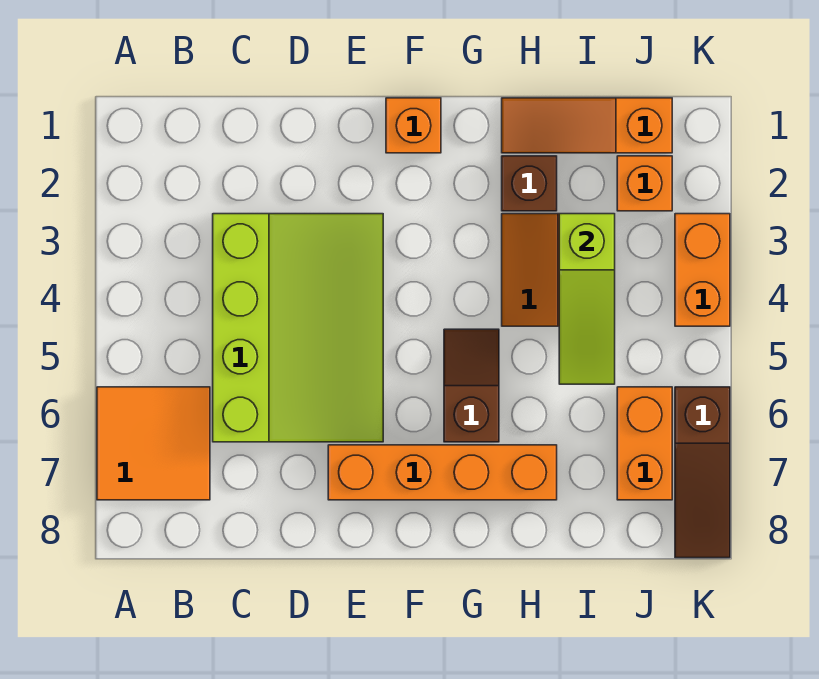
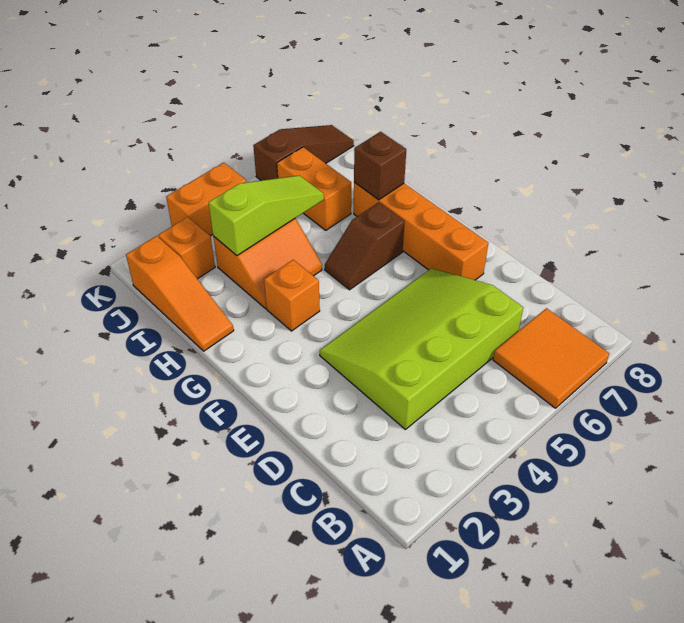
orange 1x1 brick [386,98,441,153] -> orange 1x1 brick moved to [264,260,320,331]
brown 1x1 brick [502,156,557,211] -> brown 1x1 brick moved to [354,132,406,200]
orange 1x2 brick [617,387,672,500] -> orange 1x2 brick turned to [277,147,351,230]

